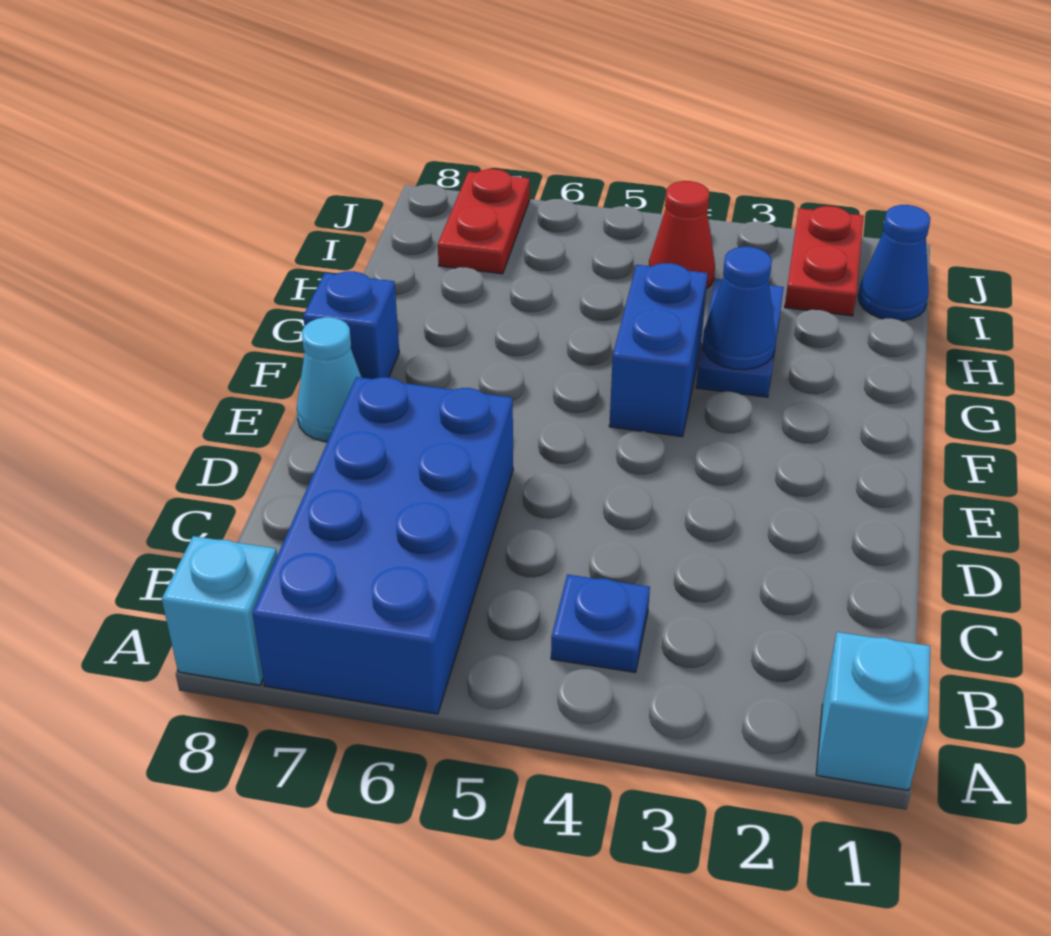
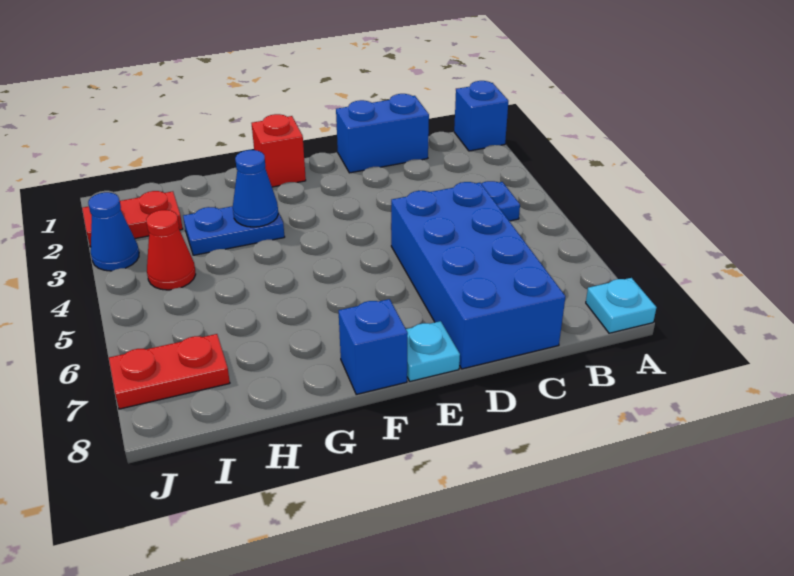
cyan 1x1 brick [816,632,930,790] -> blue 1x1 brick [454,81,508,151]
blue 2x4 brick [252,377,513,714] -> blue 2x4 brick turned to [391,182,565,369]
cyan 1x1 brick [162,536,277,685] -> cyan 1x1 plate [586,278,656,333]
cyan 1x1 cone [297,317,362,441] -> cyan 1x1 plate [406,321,460,381]
none -> red 1x1 brick [252,114,306,187]
blue 1x2 brick [609,263,708,437] -> blue 1x2 brick moved to [336,94,429,173]
blue 1x1 cone [858,205,930,321] -> blue 1x1 cone moved to [88,192,139,271]

